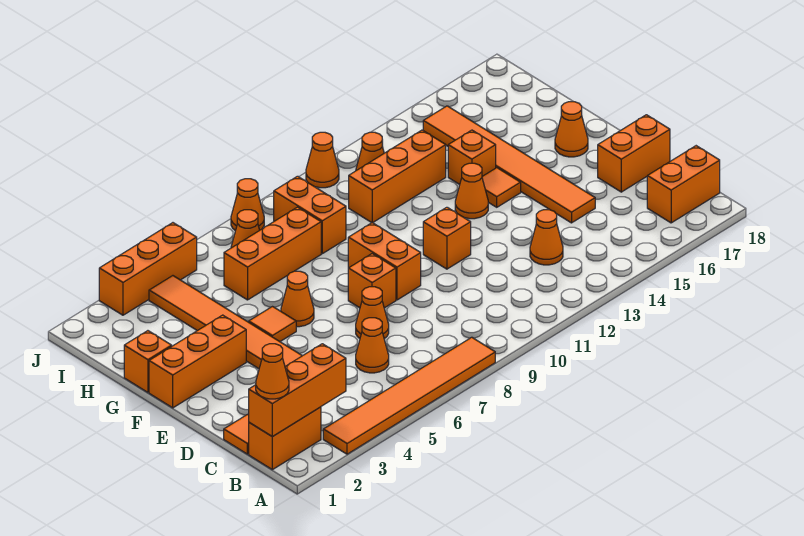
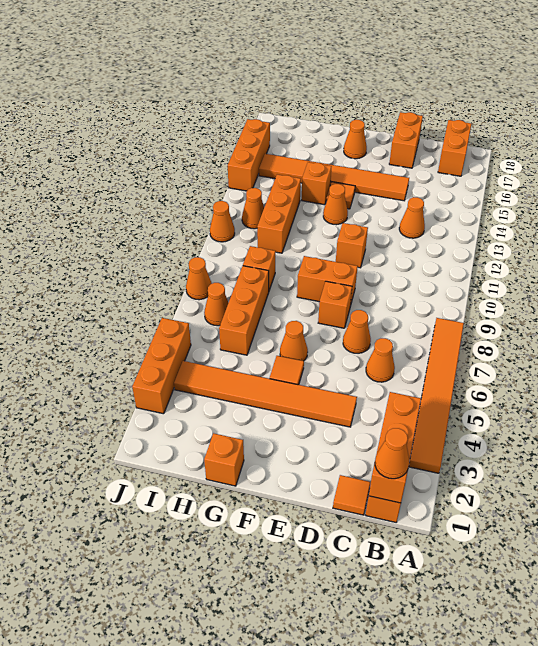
orange 1x3 brick [149,315,246,408] -> orange 1x3 brick moved to [228,119,270,191]
orange 1x2 brick [274,176,346,254] -> orange 1x1 brick [243,246,276,290]

